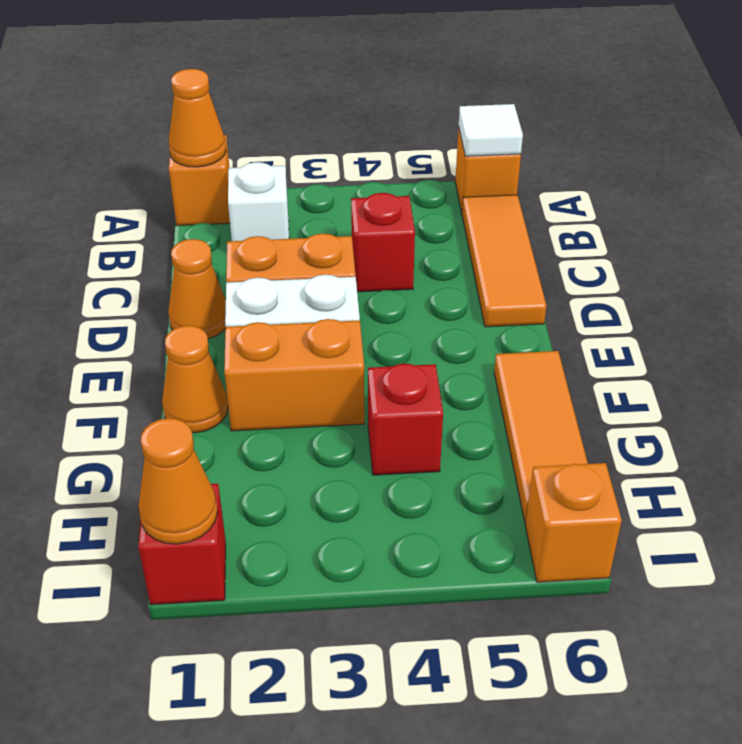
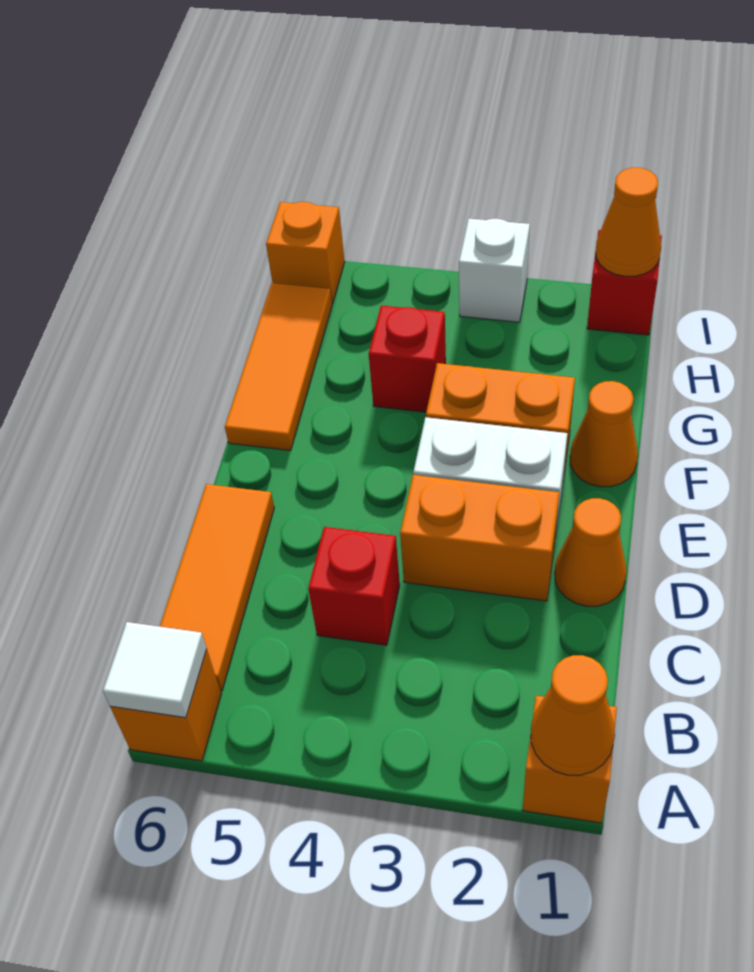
white 1x1 brick [228,162,289,241] -> white 1x1 brick moved to [459,219,530,322]

